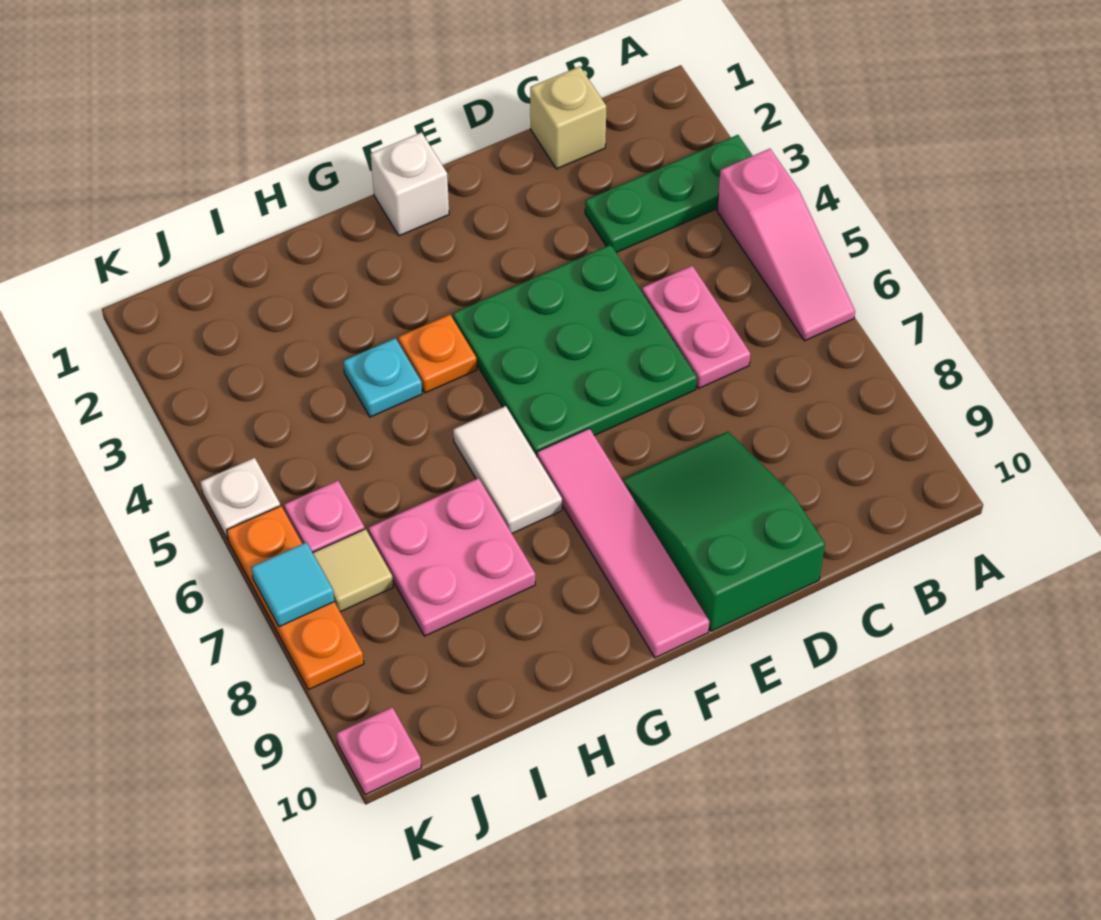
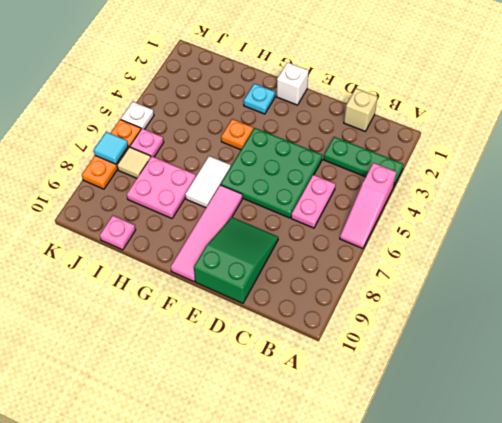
cyan 1x1 plate [343,338,422,417] -> cyan 1x1 plate moved to [244,84,275,114]
pink 1x1 plate [336,707,421,795] -> pink 1x1 plate moved to [100,216,136,250]

